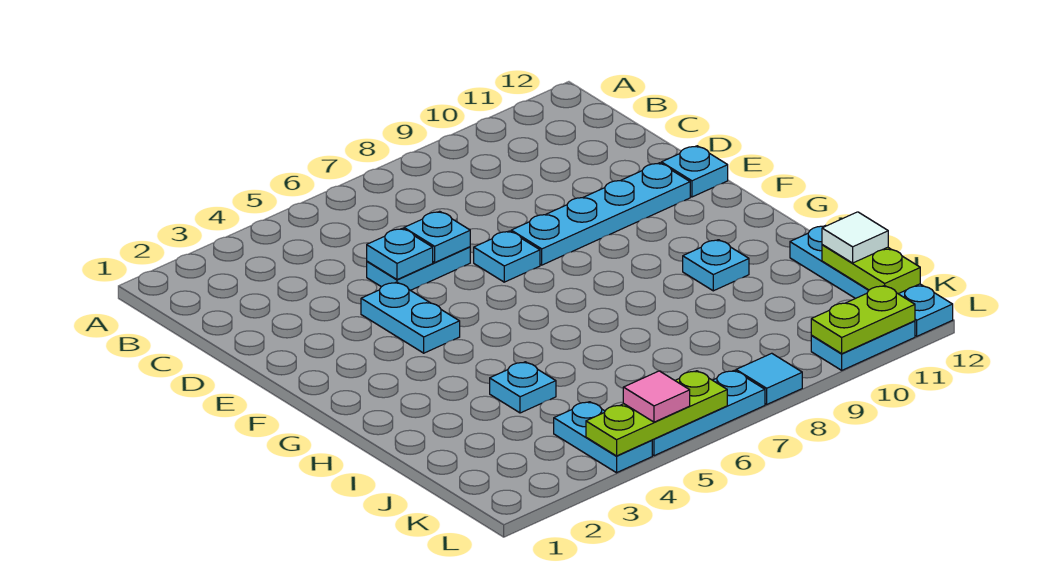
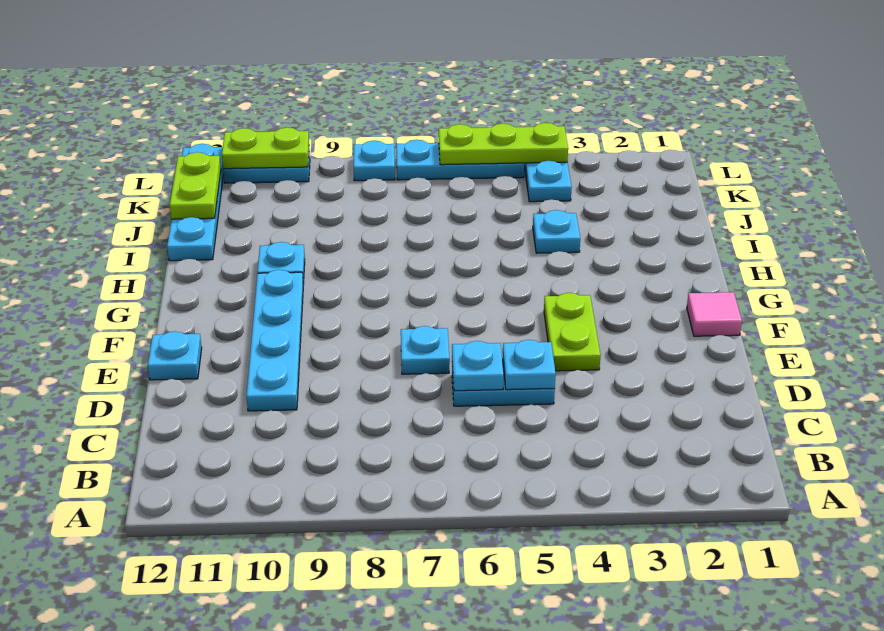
cyan 1x2 plate [361,282,460,353] -> lime 1x2 plate [544,293,601,371]
cyan 1x4 plate [511,163,690,265] -> cyan 1x4 plate turned to [246,270,303,411]
white 1x1 tile [822,212,888,263] -> none
pink 1x1 tile [623,371,690,422] -> pink 1x1 tile moved to [687,292,742,336]
cyan 1x1 tile [736,353,802,404] -> cyan 1x1 plate [354,141,395,181]

